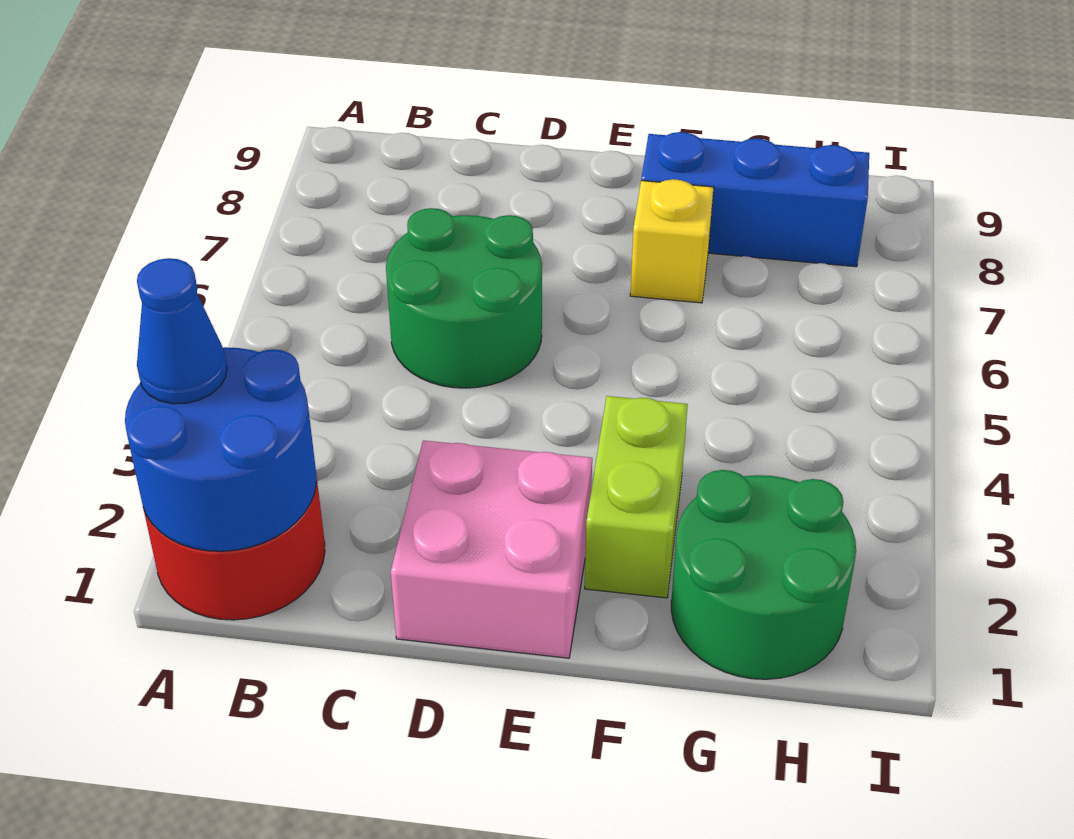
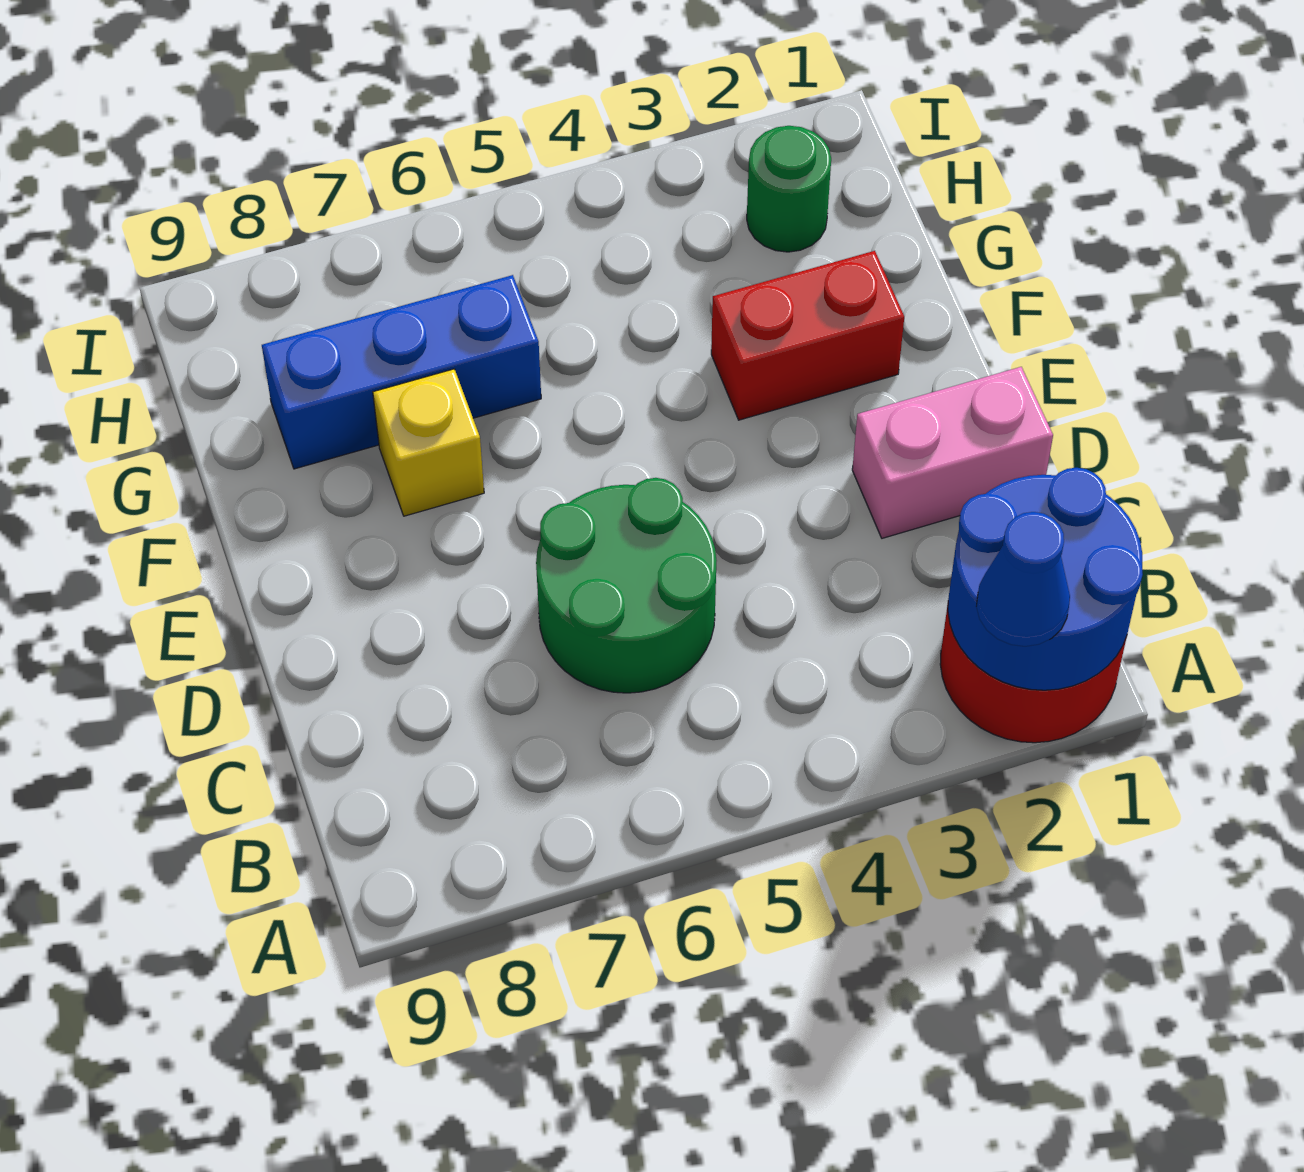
pink 2x2 brick [391,440,592,658] -> pink 1x2 brick [852,367,1053,538]
lime 1x2 brick [585,396,688,598] -> red 1x2 brick [711,251,904,420]
blue 1x3 brick [641,132,869,267] -> blue 1x3 brick turned to [262,275,541,469]
green 2x2 round brick [671,470,856,679] -> green 1x1 round brick [747,126,831,252]

